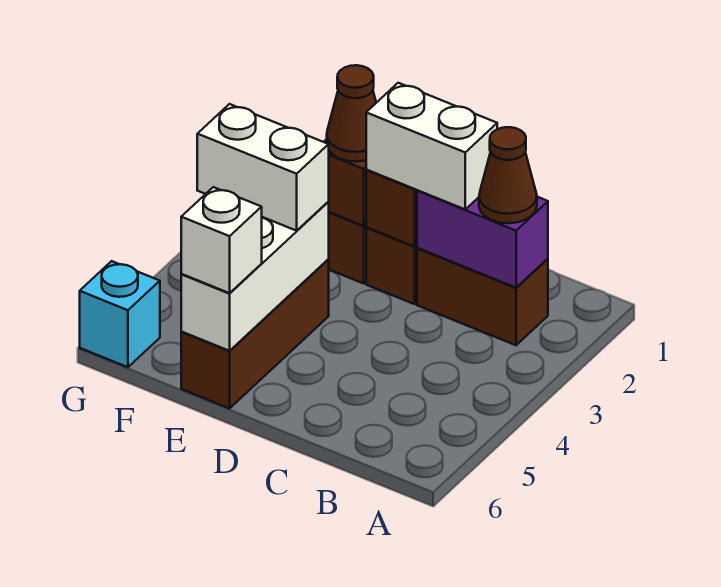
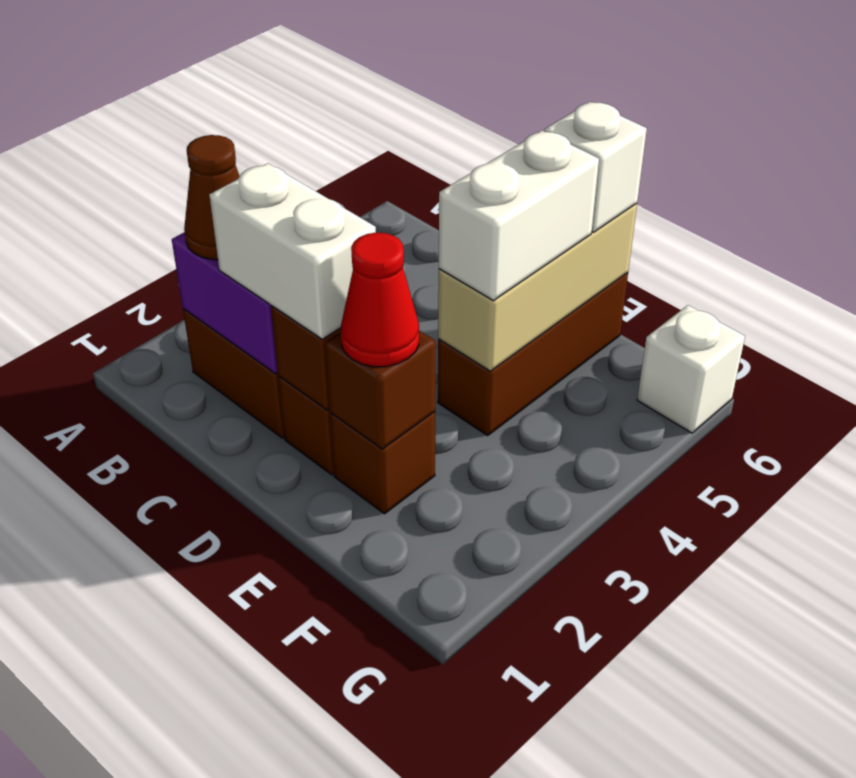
brown 1x1 cone [327,65,376,162] -> red 1x1 cone [341,233,419,367]
white 1x3 brick [181,202,329,351] -> tan 1x3 brick [438,203,637,371]
white 1x2 brick [197,104,329,231] -> white 1x2 brick turned to [439,131,599,301]
cyan 1x1 brick [80,261,160,367] -> white 1x1 brick [637,305,745,433]

